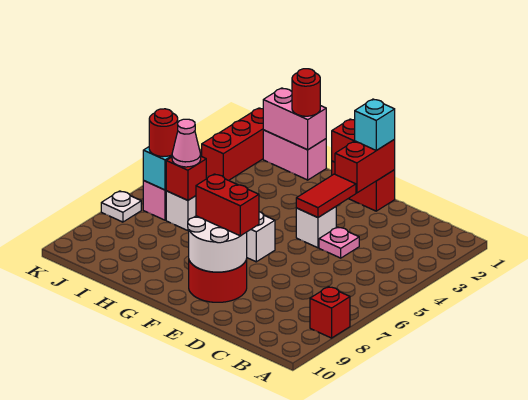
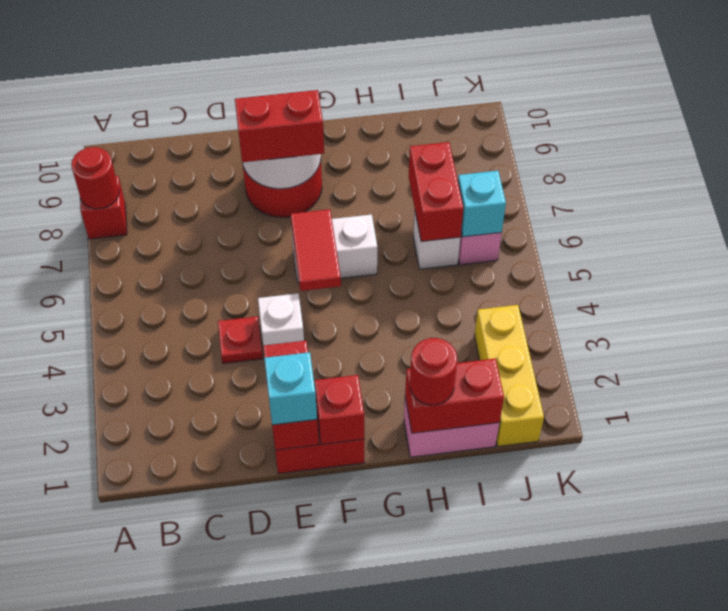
pink 1x1 plate [319,227,359,258] -> red 1x1 plate [218,316,263,364]
red 1x2 tile [296,174,356,217] -> red 1x2 tile moved to [291,209,341,291]
pink 1x2 brick [263,88,326,150] -> red 1x2 brick [405,358,504,433]
red 1x1 brick [166,156,206,200] -> red 1x2 brick [409,142,463,242]
pink 1x1 cone [172,119,201,167] -> none
red 1x3 brick [202,108,263,180] -> yellow 1x3 brick [474,305,544,446]
red 1x1 round brick [149,109,178,157] -> red 1x1 round brick moved to [71,147,119,209]
white 1x1 plate [101,191,141,222] -> none

